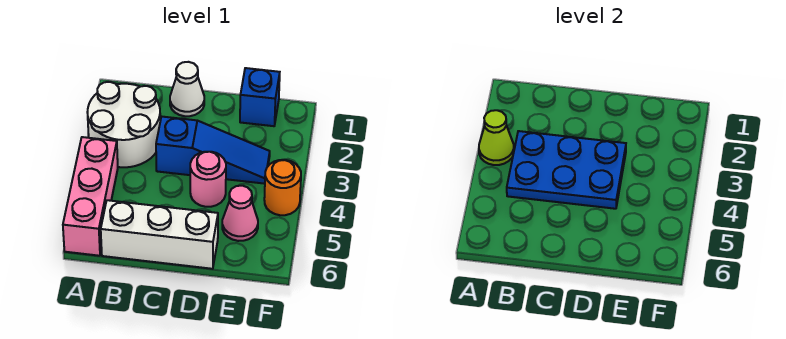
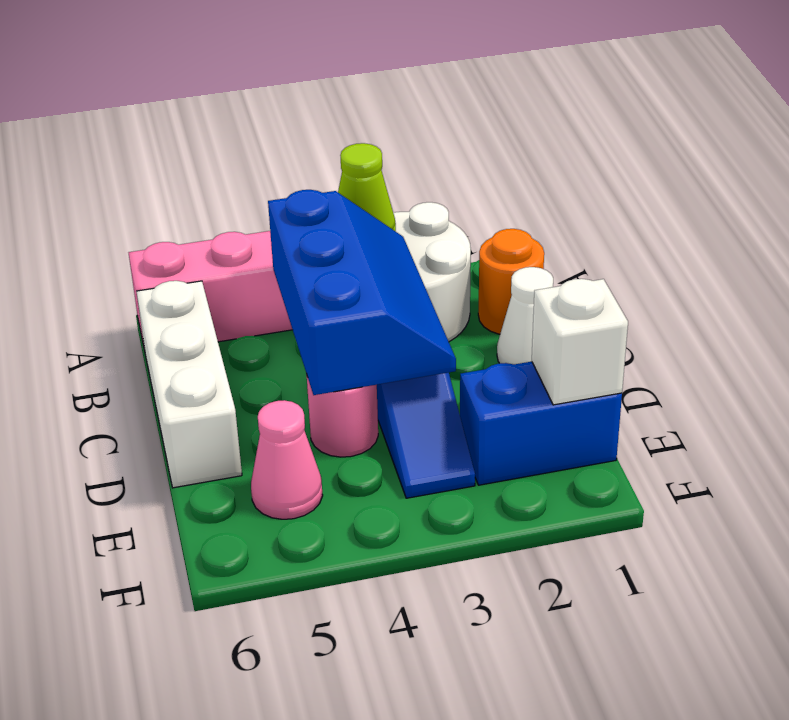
blue 2x3 plate [507,131,626,209] -> blue 2x3 slope [268,190,456,395]
blue 1x1 brick [240,68,280,126] -> blue 1x2 brick [460,362,622,485]
none -> white 1x1 brick [532,279,628,405]
orange 1x1 round brick [264,160,301,215] -> orange 1x1 round brick moved to [478,229,544,334]

